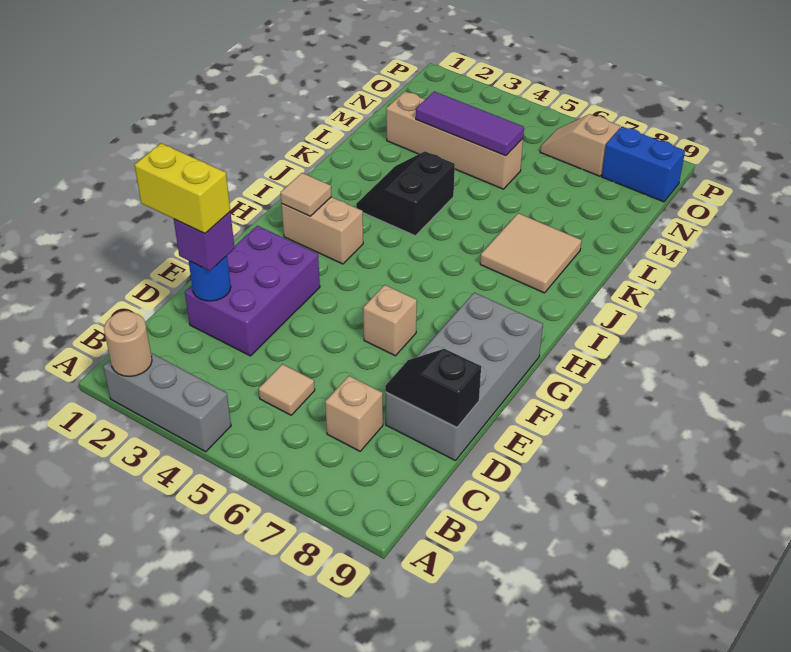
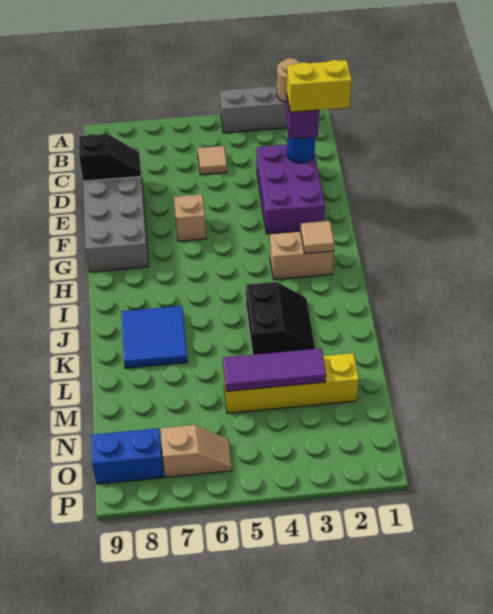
tan 1x1 brick [325,376,383,451] -> none
tan 2x2 tile [480,213,582,293] -> blue 2x2 tile [121,306,187,368]
tan 1x4 brick [386,91,523,189] -> yellow 1x4 brick [223,353,359,413]

